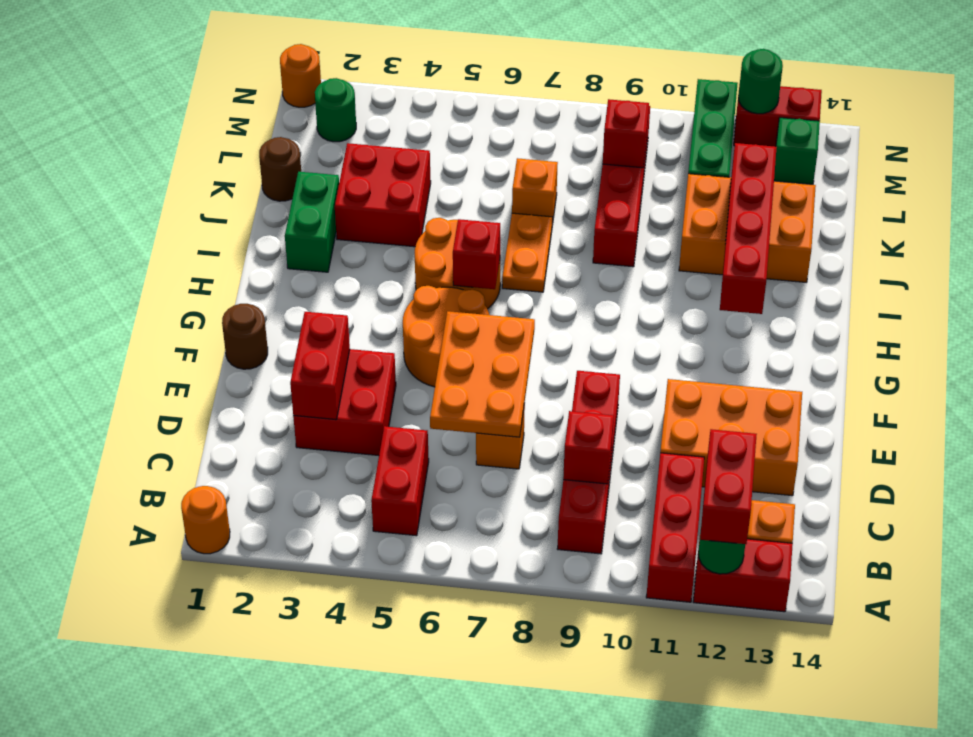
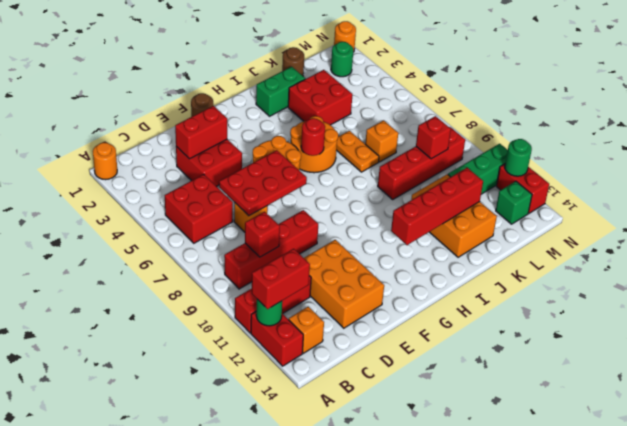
red 1x2 brick [371,426,429,536] -> red 2x2 brick [165,174,233,243]
orange 2x3 plate [430,311,535,437] -> red 2x3 plate [219,150,307,216]
red 1x1 brick [453,219,500,289] -> red 1x1 round brick [301,118,325,156]
orange 1x2 plate [502,213,552,292] -> orange 1x2 plate turned to [337,131,379,172]

